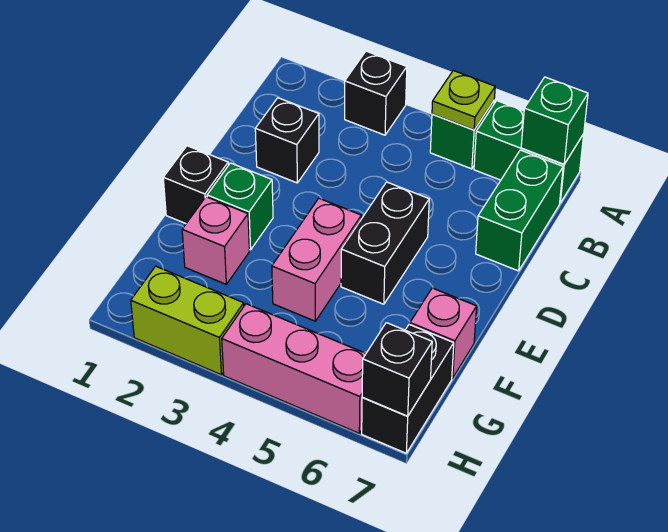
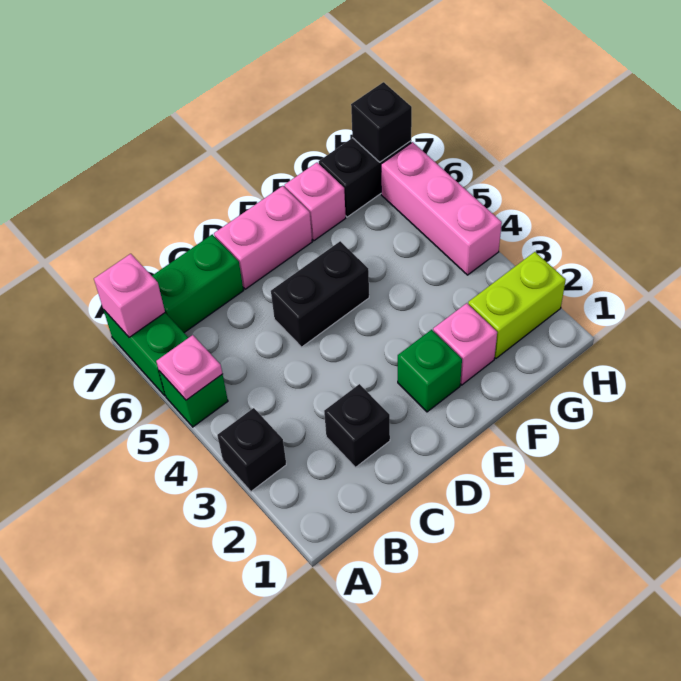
lime 1x1 plate [432,71,495,130] -> pink 1x1 plate [156,335,222,400]
green 1x1 brick [521,77,588,164] -> pink 1x1 brick [94,254,165,337]
black 1x1 brick [163,146,228,224] -> none
pink 1x2 brick [272,198,361,321] -> pink 1x2 brick moved to [214,186,312,289]
lime 1x2 brick [131,266,244,375] -> lime 1x2 brick turned to [468,252,566,358]

